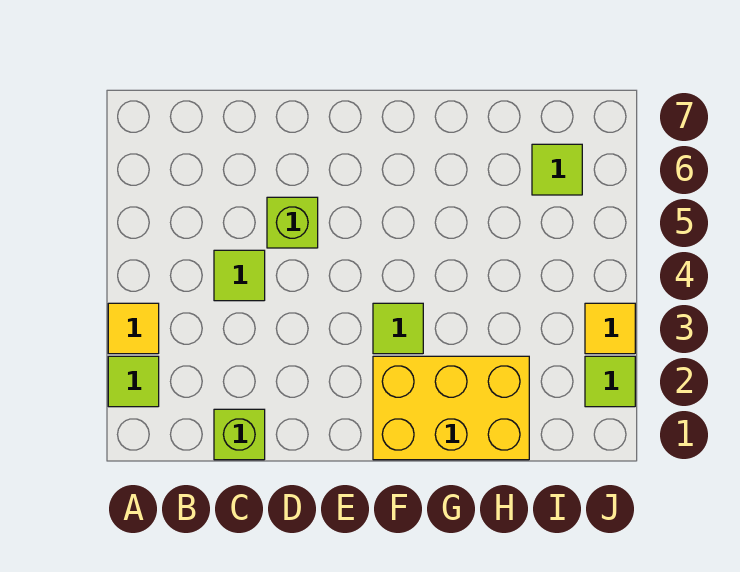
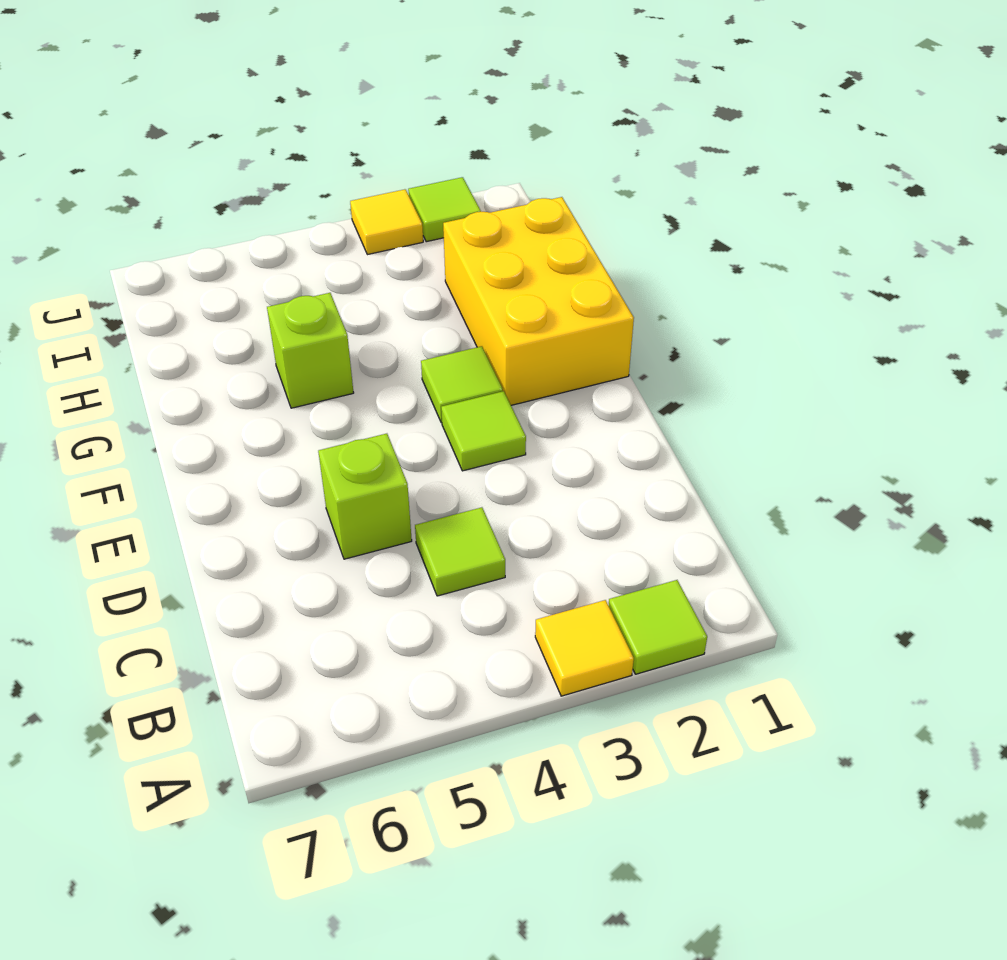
lime 1x1 brick [214,409,265,460] -> lime 1x1 brick moved to [267,293,354,408]
lime 1x1 tile [532,144,582,195] -> lime 1x1 tile moved to [441,391,526,471]

